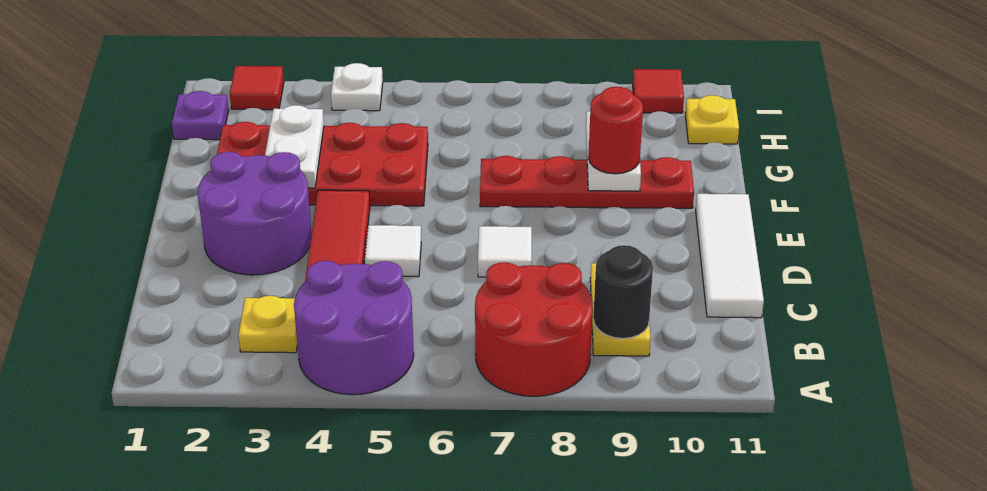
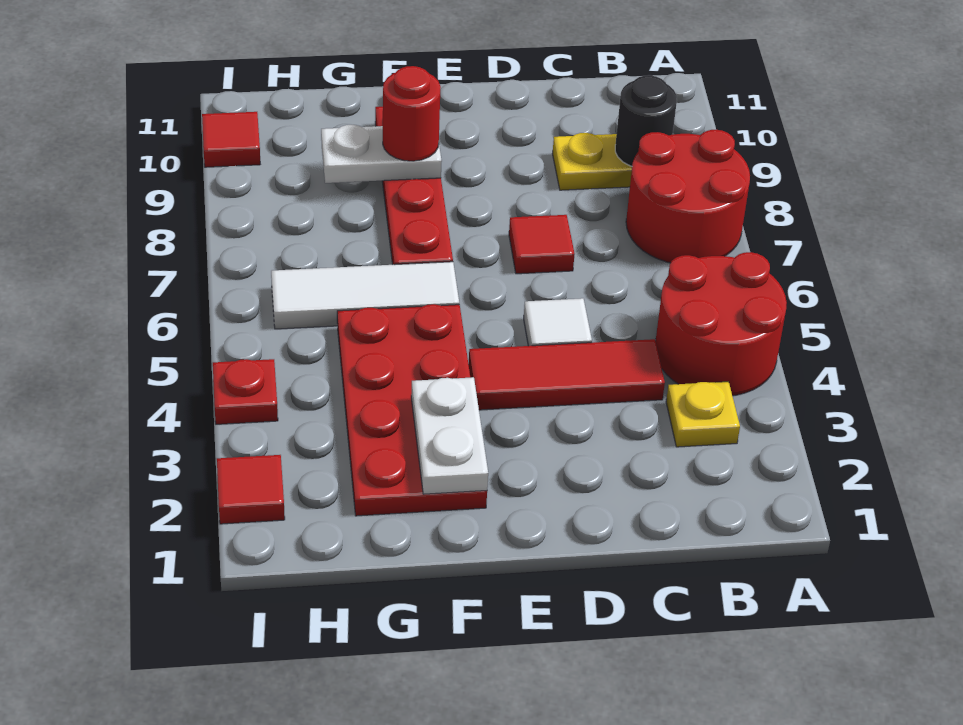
purple 2x2 round brick [294,261,414,395] -> red 2x2 round brick [656,252,787,396]
white 1x3 tile [696,194,764,318] -> white 1x3 tile moved to [271,262,459,329]
purple 2x2 round brick [198,152,312,275] -> none
white 1x1 tile [478,226,532,277] -> red 1x1 tile [509,215,575,274]
white 1x2 plate [265,105,324,188] -> white 1x2 plate turned to [411,377,488,494]
purple 1x1 plate [172,91,229,140] -> none
yellow 1x1 plate [685,95,739,144] -> none
white 1x1 plate [331,63,383,111] -> red 1x1 plate [213,359,278,424]

